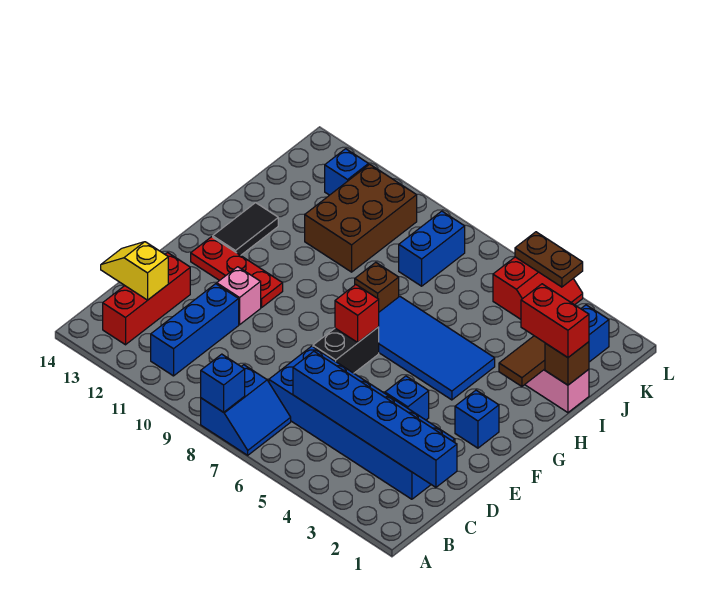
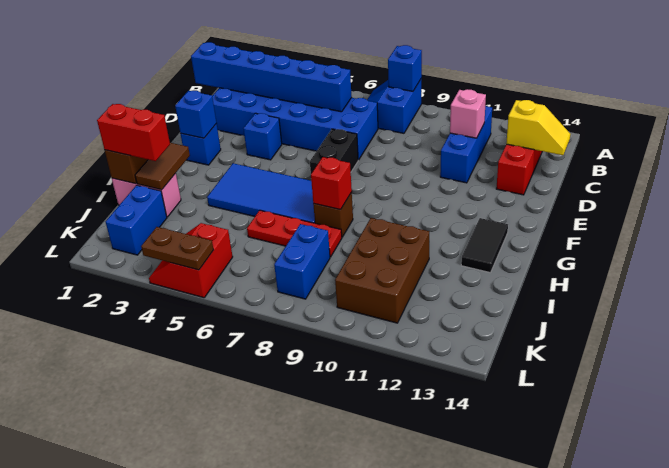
pink 1x1 brick [217,267,261,325] -> pink 1x1 brick moved to [450,89,486,138]
red 1x1 brick [335,285,379,342] -> red 1x1 brick moved to [311,157,352,210]
red 1x3 plate [191,237,283,308] -> red 1x3 plate moved to [247,210,342,257]
blue 1x1 brick [325,149,369,195] -> blue 1x1 brick moved to [175,91,216,138]

